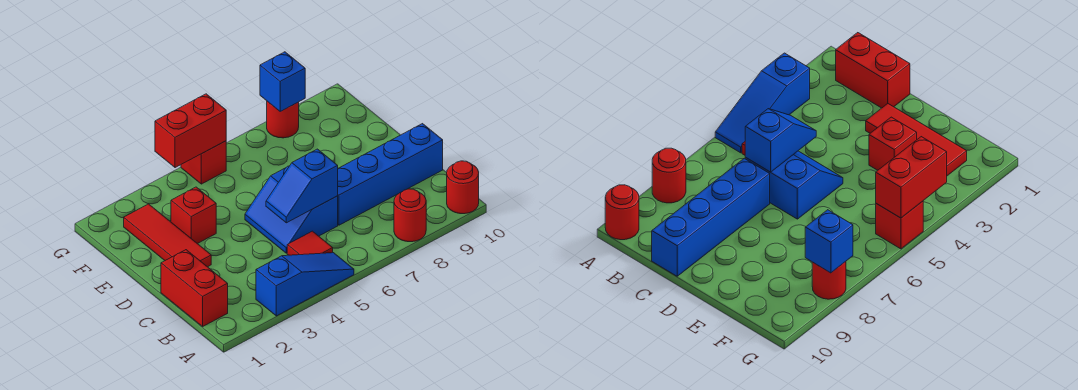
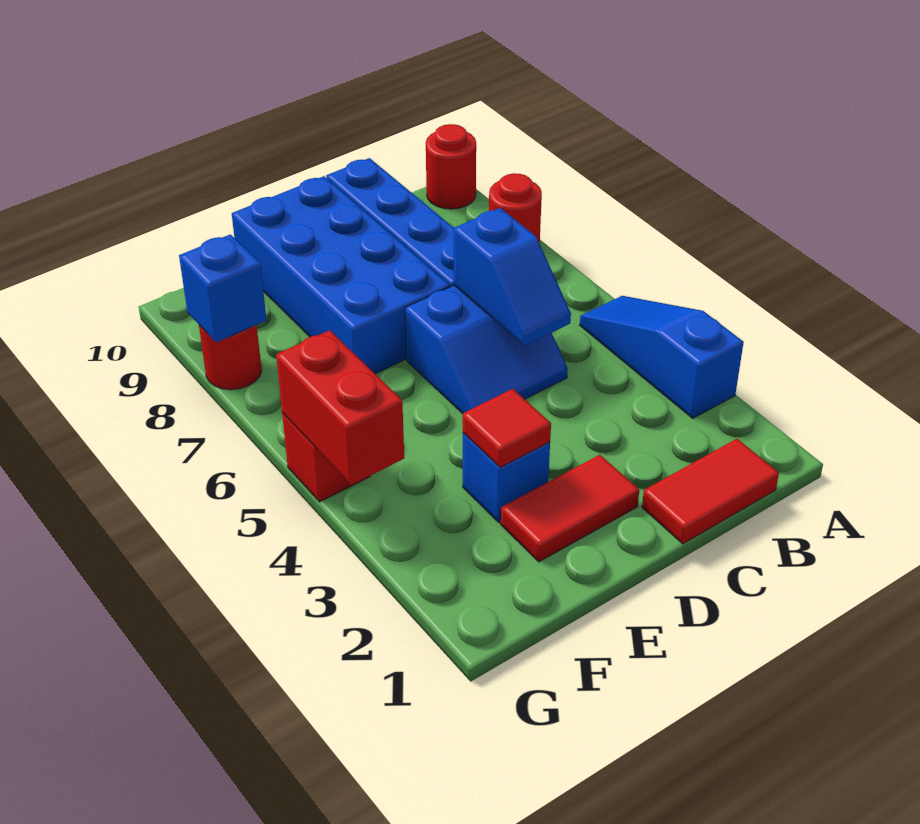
red 1x2 brick [161,250,228,326] -> red 1x2 tile [642,439,779,544]
red 1x1 tile [287,231,333,255] -> red 1x1 tile moved to [463,389,551,468]
red 1x3 tile [124,204,211,267] -> red 1x2 tile [501,455,639,562]
none -> blue 2x4 brick [232,176,450,374]
red 1x1 brick [171,187,216,244] -> blue 1x1 brick [463,433,550,522]

